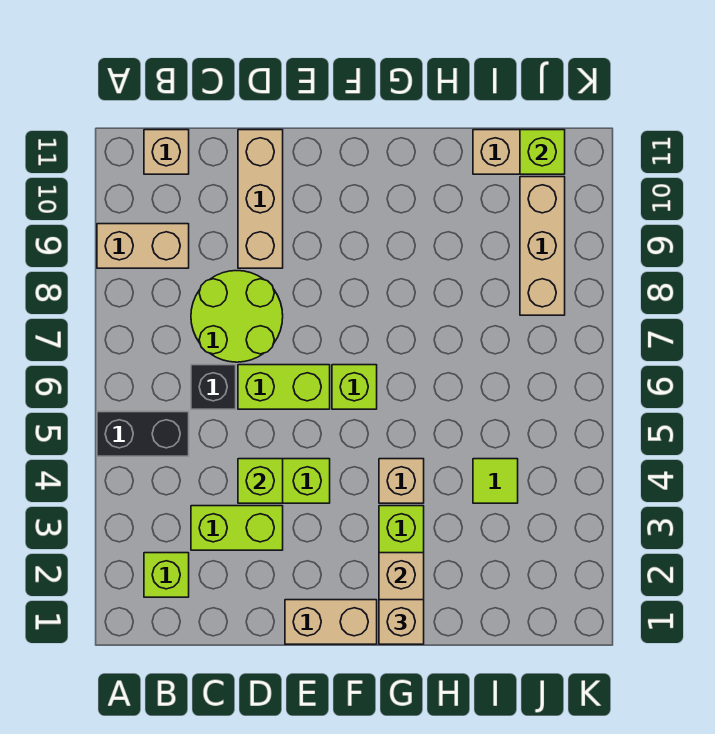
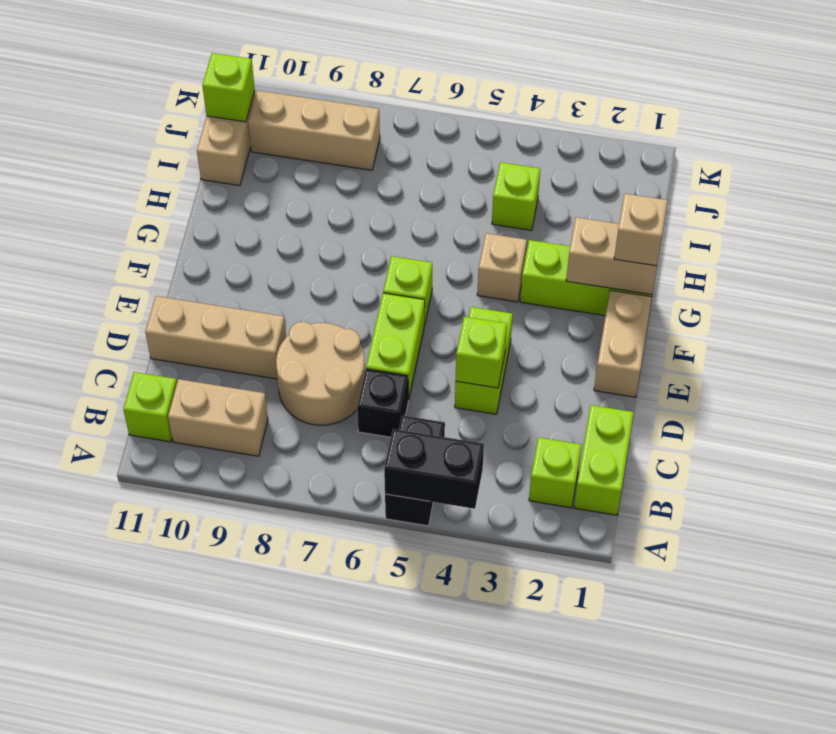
none -> black 1x2 brick [384,429,484,509]
tan 1x2 brick [97,224,189,268] -> tan 1x2 brick turned to [168,379,268,456]
tan 1x1 brick [144,130,189,174] -> lime 1x1 brick [123,372,177,442]
lime 1x2 brick [191,506,283,550] -> lime 1x2 brick moved to [574,405,634,515]
lime 2x2 round brick [191,271,283,362] -> tan 2x2 round brick [276,322,365,425]
lime 1x1 tile [473,459,518,503] -> lime 1x1 brick [492,162,540,230]

